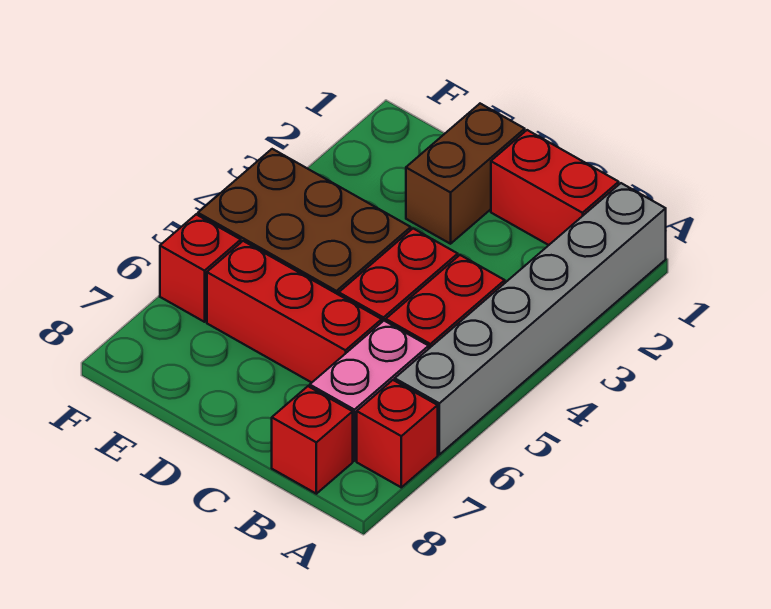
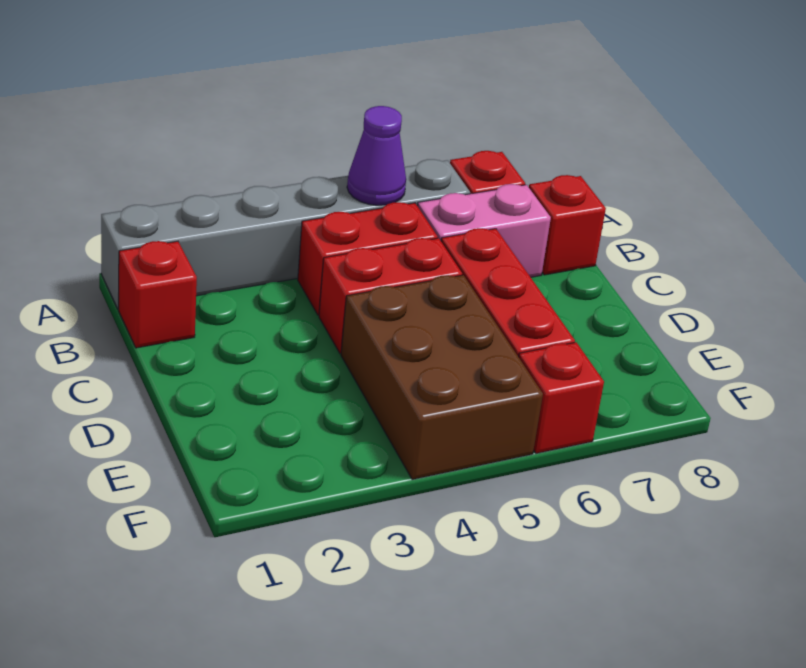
none -> purple 1x1 cone [347,106,406,205]
red 1x2 brick [491,130,619,245] -> red 1x1 brick [119,241,197,348]
brown 1x2 brick [406,104,525,244] -> none

